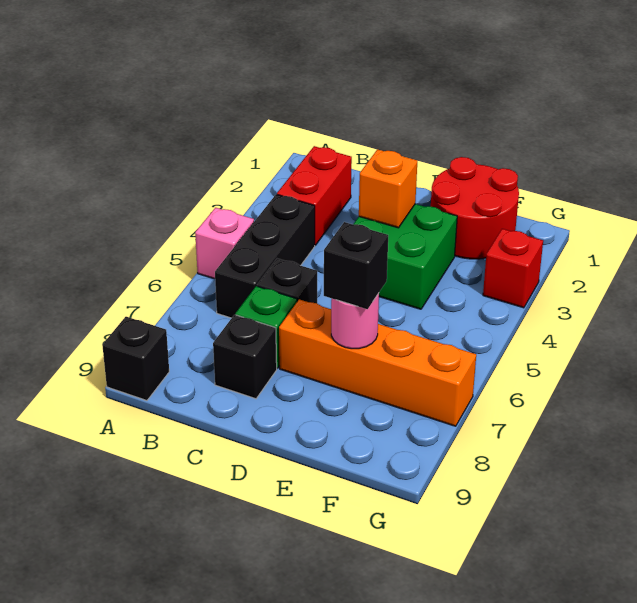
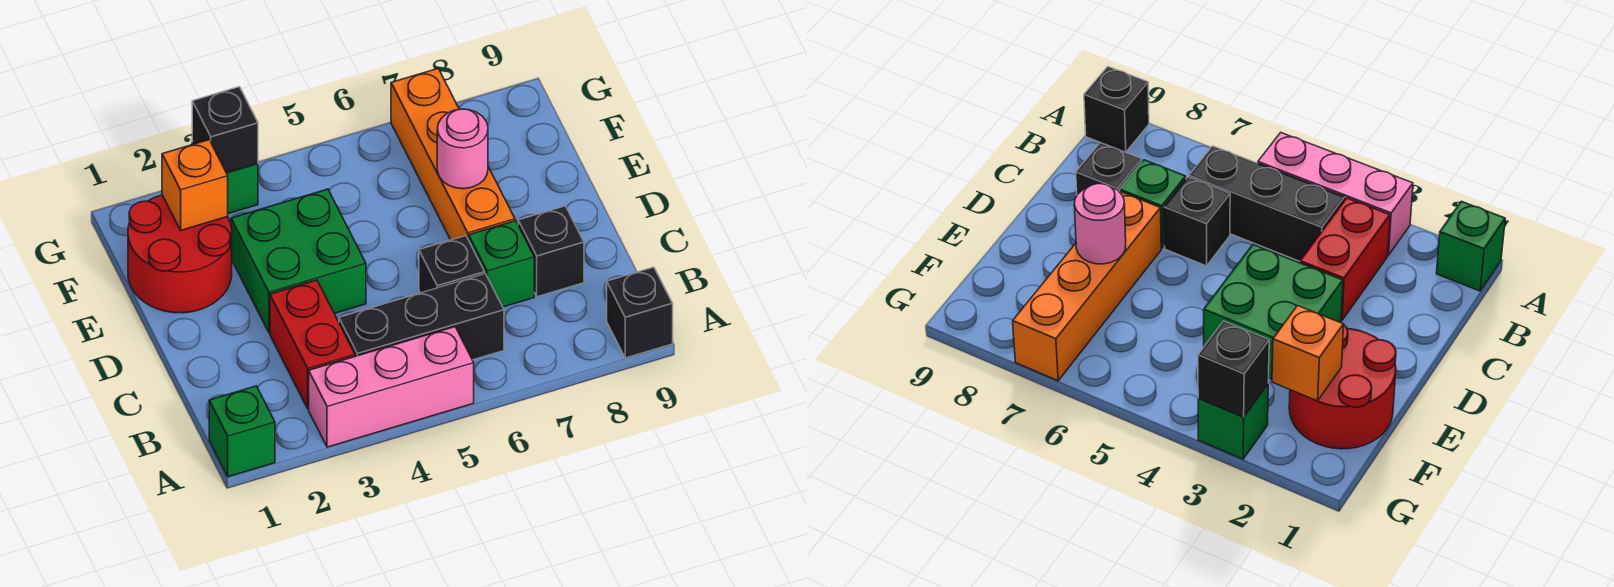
none -> green 1x1 brick [209,386,275,477]
pink 1x1 brick [195,208,254,279] -> pink 1x3 brick [309,327,474,447]
red 1x2 brick [277,146,352,245] -> red 1x2 brick turned to [270,280,355,409]
orange 1x1 brick [359,149,417,228] -> orange 1x1 brick moved to [162,140,228,230]
black 1x1 brick [324,222,388,309] -> black 1x1 brick moved to [192,87,258,173]
red 1x1 brick [483,229,543,308] -> green 1x1 brick [192,142,258,214]

